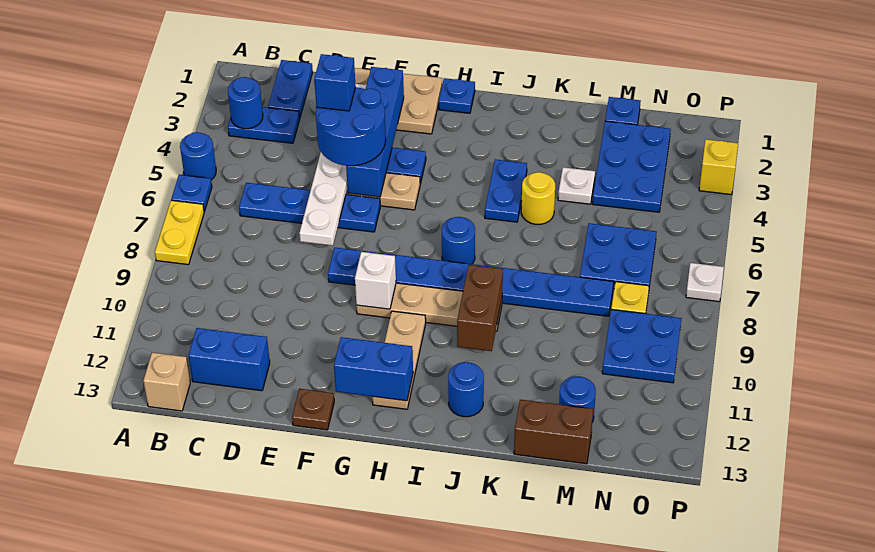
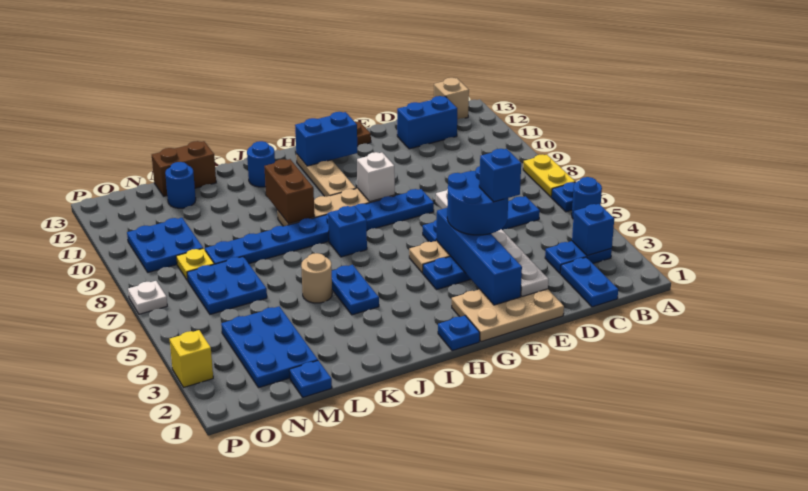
blue 1x1 round brick [228,77,263,129] -> blue 1x1 brick [572,204,614,256]
blue 1x1 round brick [442,217,475,264] -> blue 1x1 brick [328,206,367,257]
yellow 1x1 round brick [521,172,555,224] -> tan 1x1 round brick [301,253,332,303]
white 1x1 plate [558,167,595,204] -> none

